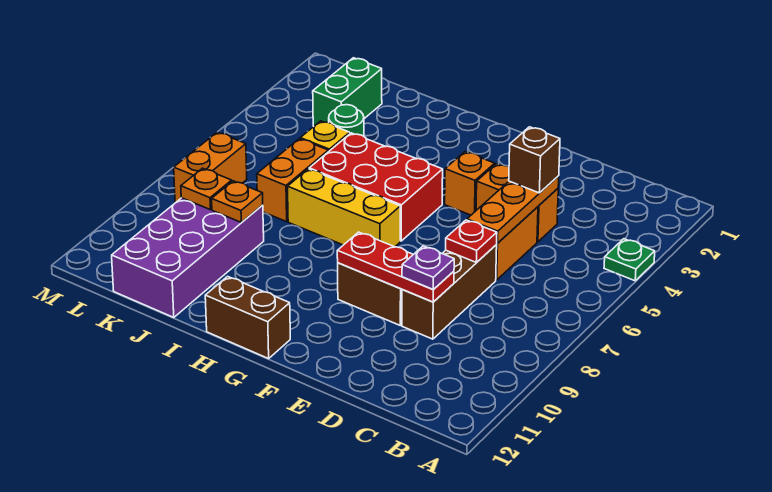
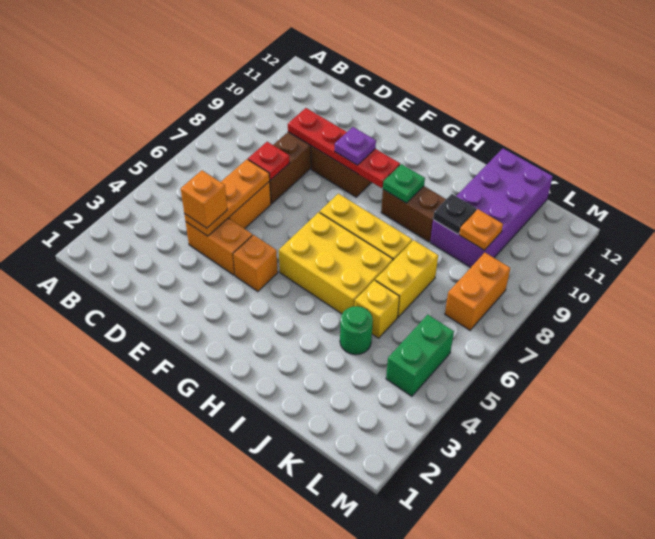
green 1x1 plate [604,239,655,281] -> green 1x1 plate moved to [383,164,425,203]
brown 1x1 brick [509,127,560,193] -> orange 1x1 brick [181,170,227,228]
red 1x3 plate [337,232,454,302] -> red 1x4 plate [288,108,400,188]
purple 1x1 plate [402,246,454,290] -> purple 1x1 plate moved to [335,127,376,165]
red 2x3 brick [309,133,443,241] -> yellow 2x3 brick [279,212,393,314]
brown 1x2 brick [205,276,290,359] -> brown 1x2 brick moved to [381,186,446,242]
orange 1x2 brick [257,139,328,222] -> yellow 1x2 brick [375,240,438,317]
orange 1x1 plate [212,181,263,223] -> black 1x1 plate [433,194,476,234]
green 1x2 brick [313,58,382,126] -> green 1x2 brick moved to [386,315,454,396]

